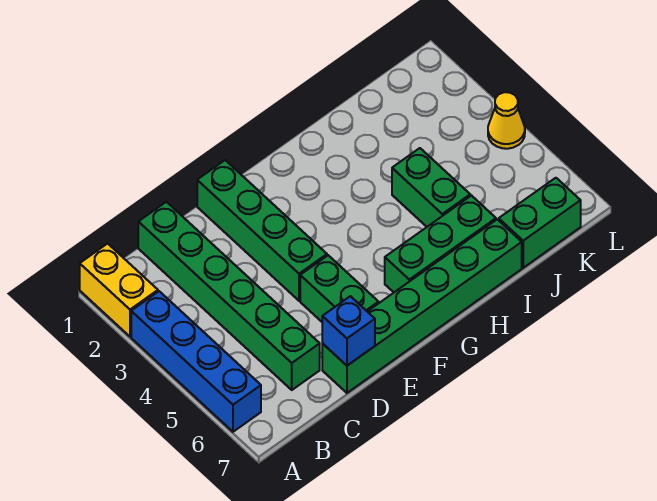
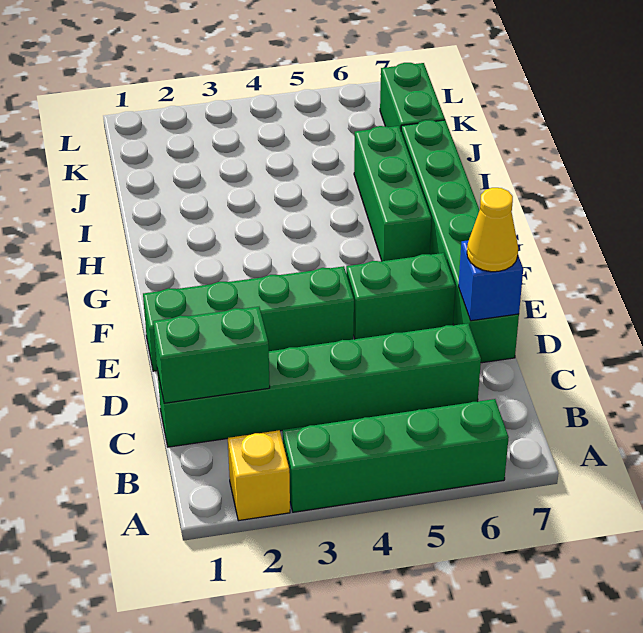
yellow 1x2 brick [80,244,158,337] -> yellow 1x1 brick [228,430,290,521]
blue 1x4 brick [131,291,261,432] -> green 1x4 brick [282,399,509,512]
green 1x2 brick [392,148,470,227] -> green 1x2 brick moved to [153,307,270,403]
yellow 1x1 cone [488,92,525,149] -> yellow 1x1 cone moved to [467,188,518,272]

